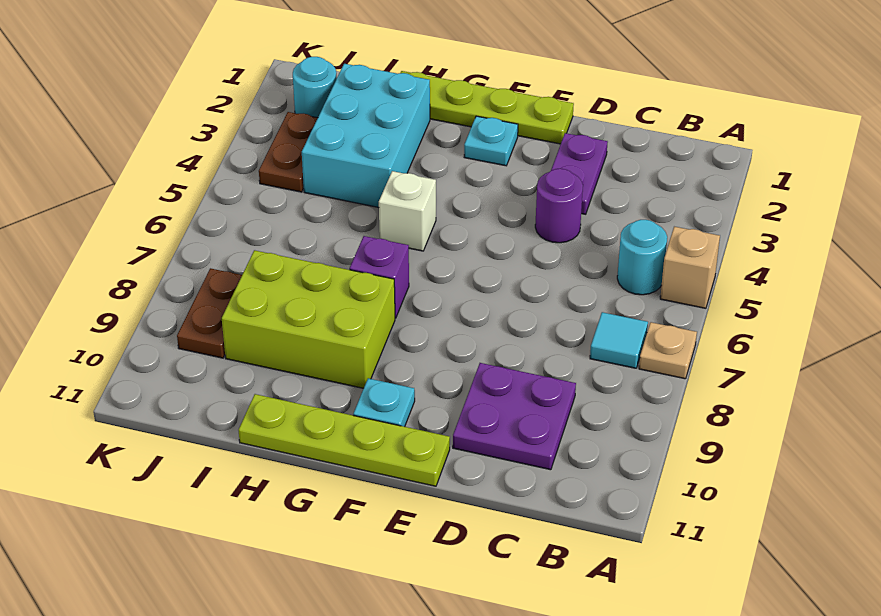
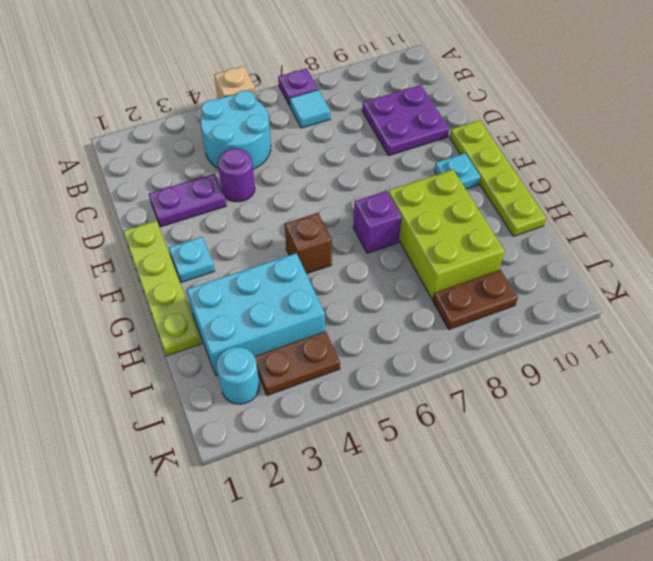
tan 1x1 plate [639,322,697,379] -> purple 1x1 plate [278,69,318,106]
cyan 1x1 round brick [617,220,667,295] -> cyan 2x2 round brick [201,91,271,169]
white 1x1 brick [379,171,436,251] -> brown 1x1 brick [285,213,332,274]

